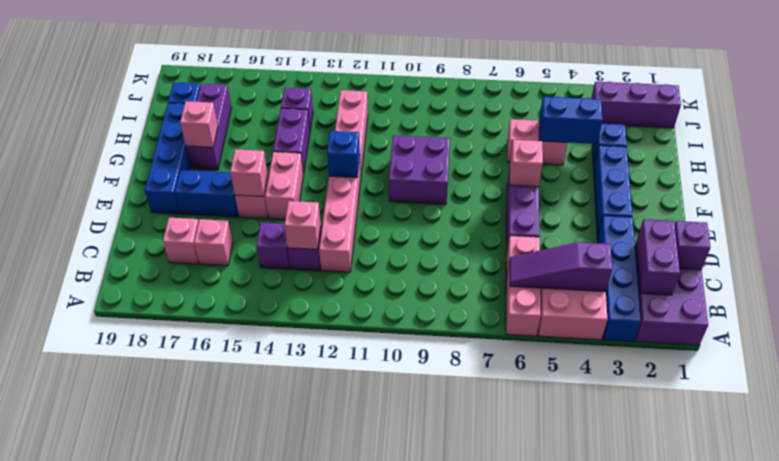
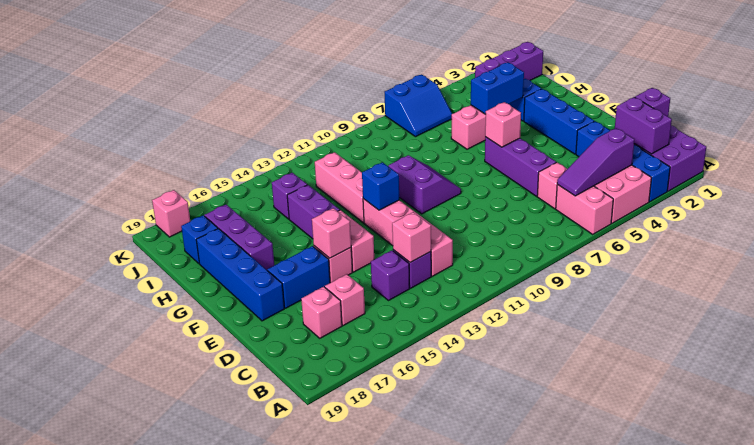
purple 2x2 brick [389,135,450,204] -> purple 2x2 slope [388,155,461,214]
pink 1x1 brick [180,101,218,147] -> pink 1x1 brick moved to [152,190,190,237]
none -> blue 2x2 slope [385,74,452,137]

